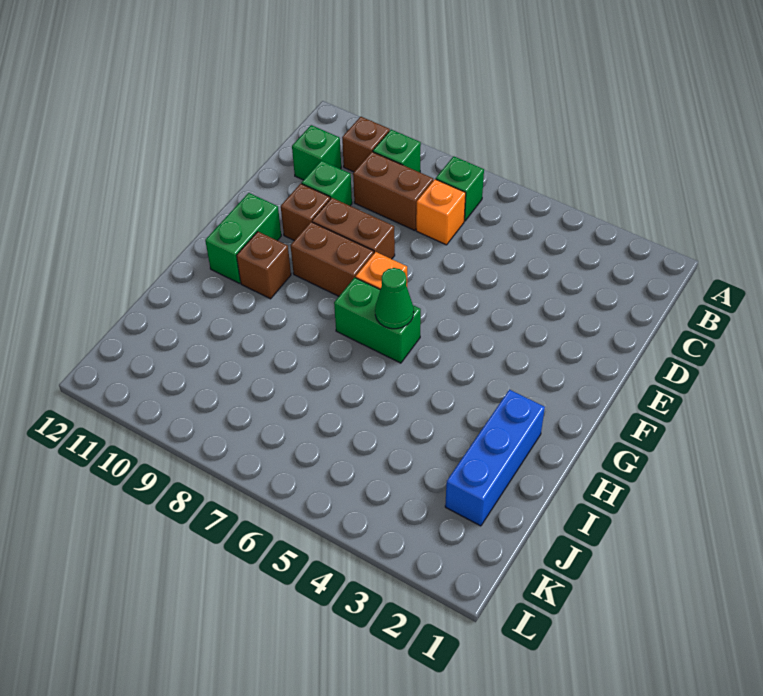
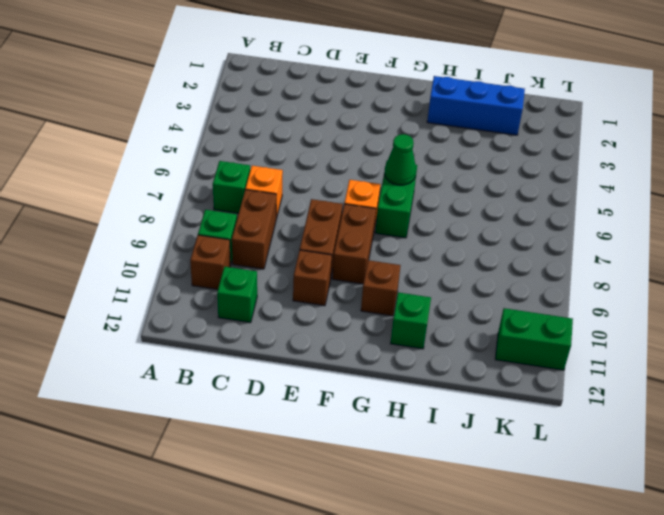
green 1x1 brick [302,161,352,206] -> green 1x1 brick moved to [390,292,431,349]
green 1x2 brick [205,193,281,283] -> green 1x2 brick moved to [495,308,573,370]

